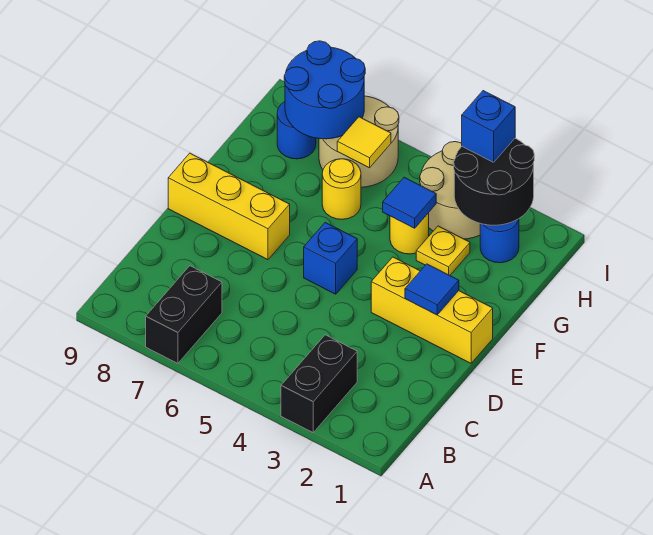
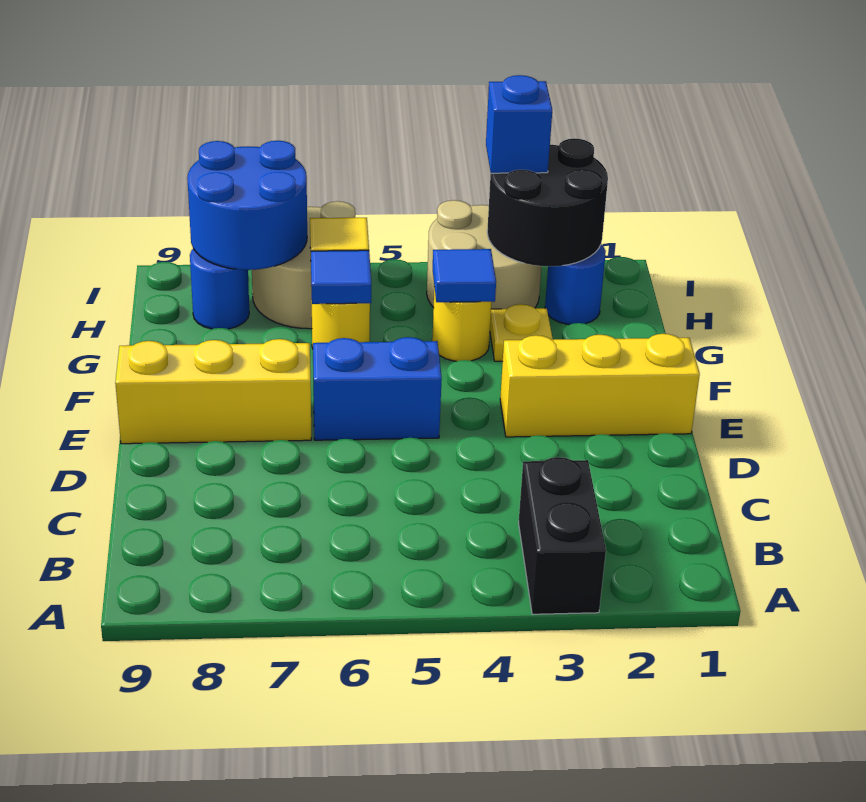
black 1x2 brick [146,266,222,363] -> none
blue 1x1 tile [405,264,459,315] -> blue 1x1 tile moved to [311,250,371,304]
blue 1x1 brick [304,222,357,294] -> blue 1x2 brick [313,337,442,440]

